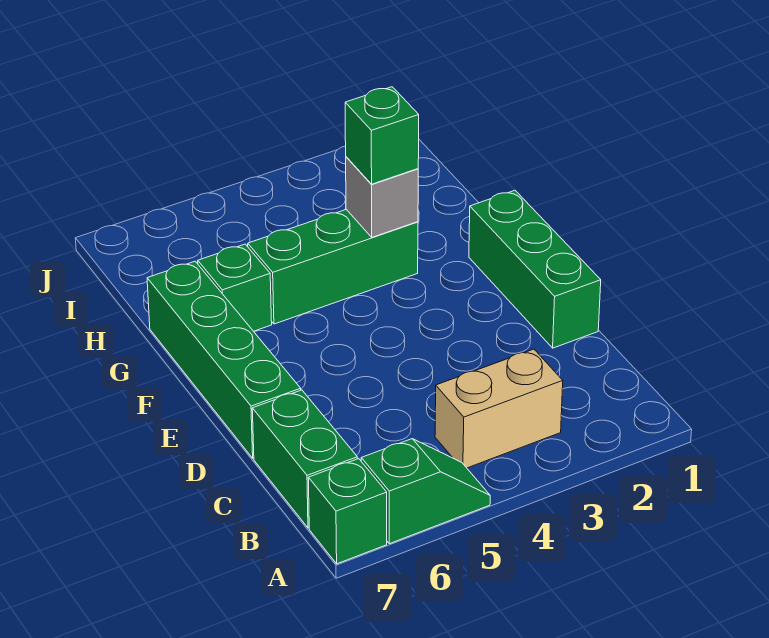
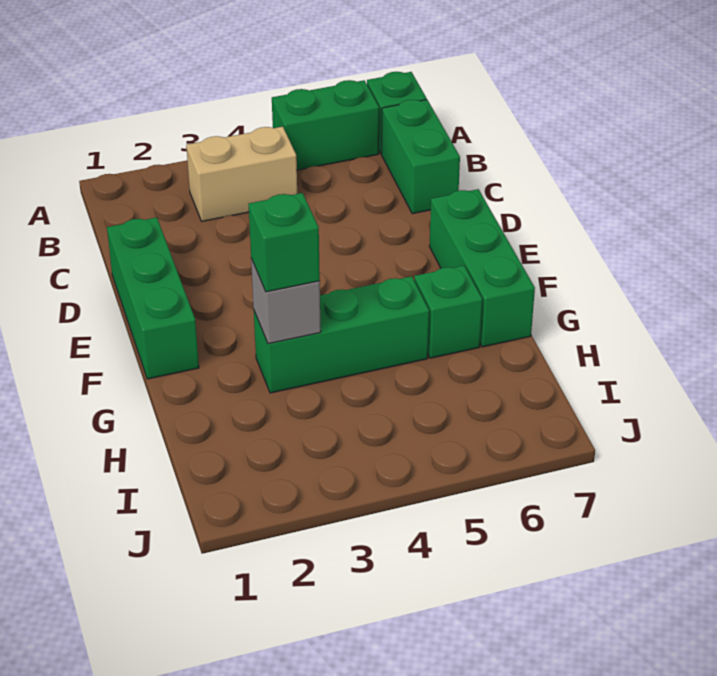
green 1x2 slope [361,439,490,544] -> green 1x2 brick [272,80,379,170]
green 1x4 brick [147,261,301,458] -> green 1x3 brick [429,189,535,347]

